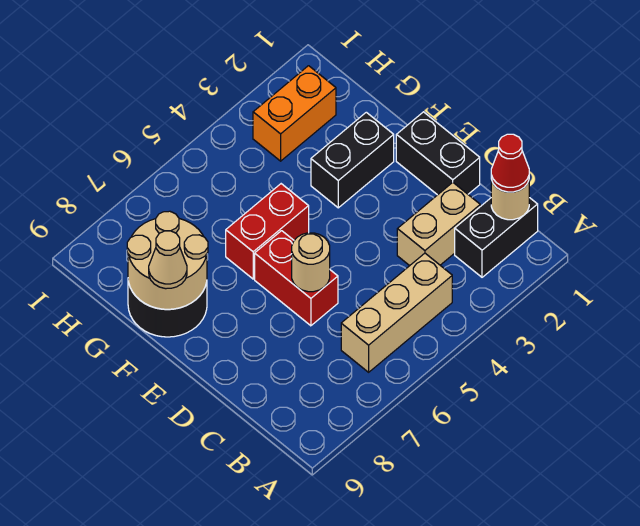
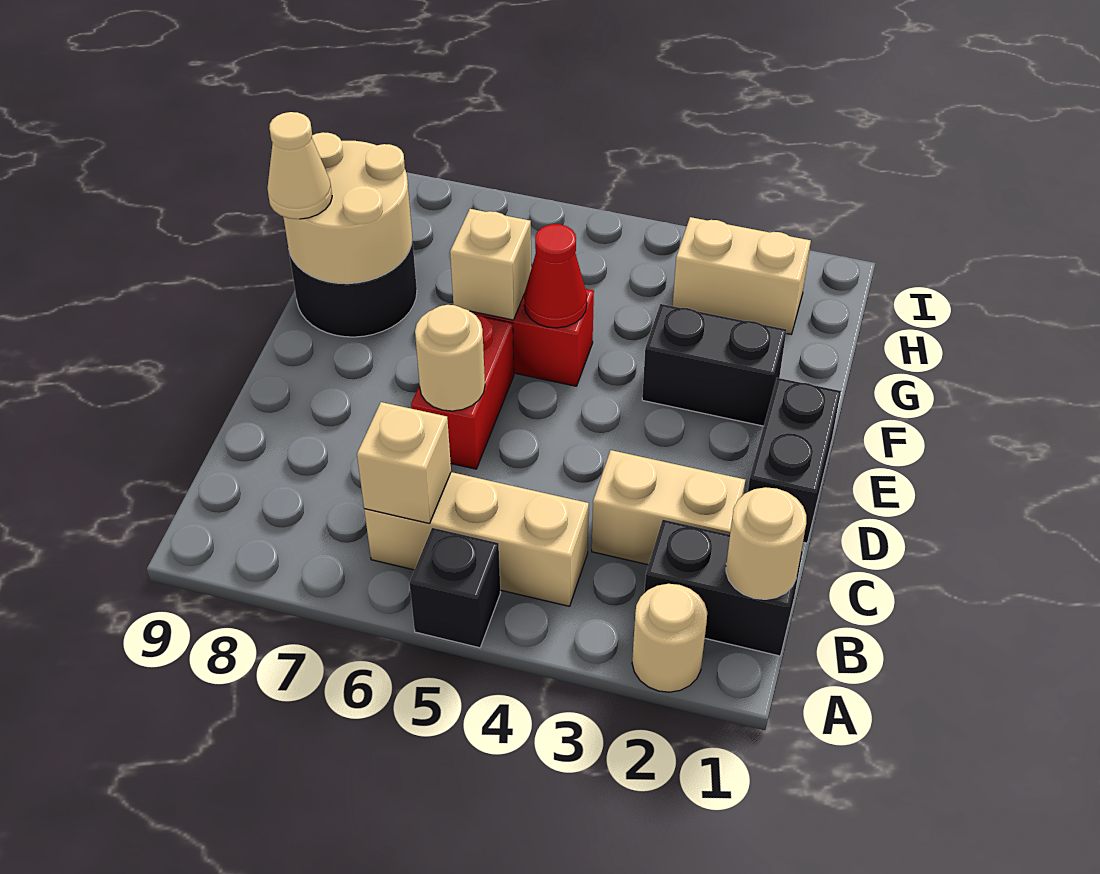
none -> tan 1x1 round brick [632,584,707,692]
none -> black 1x1 brick [410,528,500,648]
red 1x1 cone [491,134,529,192] -> red 1x1 cone moved to [524,224,587,328]
none -> tan 1x1 brick [357,402,451,524]
none -> tan 1x1 brick [450,209,531,320]
orange 1x2 brick [253,66,336,161] -> tan 1x2 brick [673,217,811,334]

